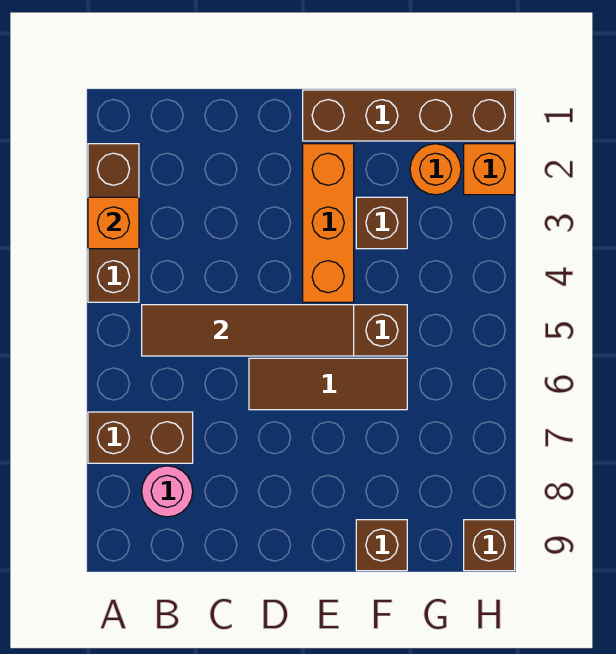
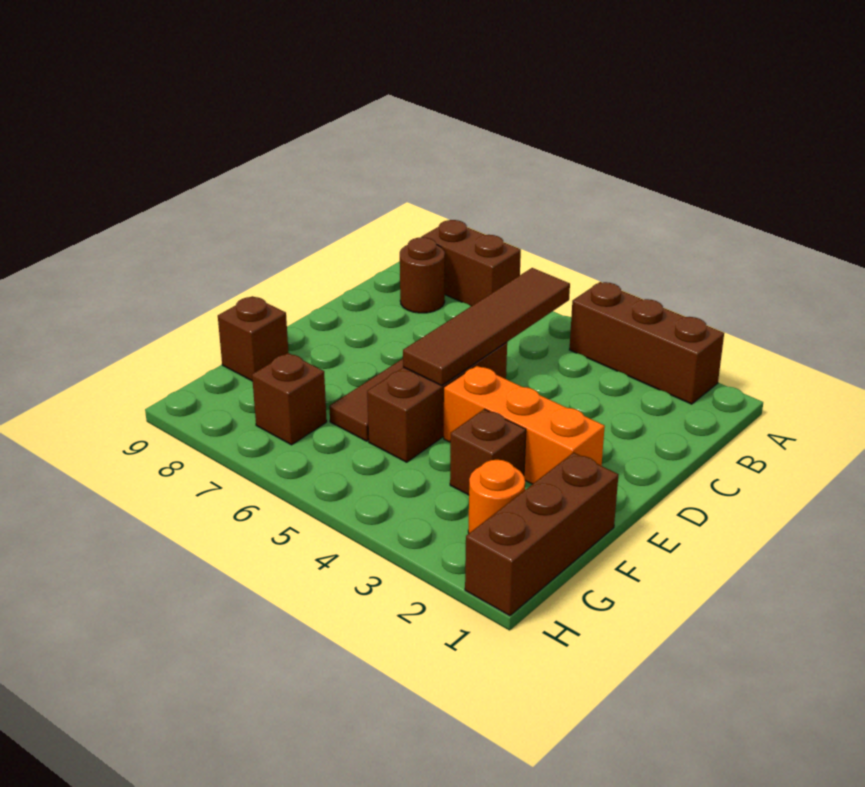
orange 1x1 brick [88,197,139,249] -> none
brown 1x2 brick [88,412,193,463] -> brown 1x2 brick turned to [422,220,521,306]
pink 1x1 round brick [142,466,193,517] -> brown 1x1 round brick [400,237,445,313]
brown 1x4 brick [303,90,515,141] -> brown 1x3 brick [465,452,618,616]
orange 1x1 brick [464,144,515,195] -> none
brown 1x1 brick [464,520,515,571] -> brown 1x1 brick moved to [252,353,327,445]

